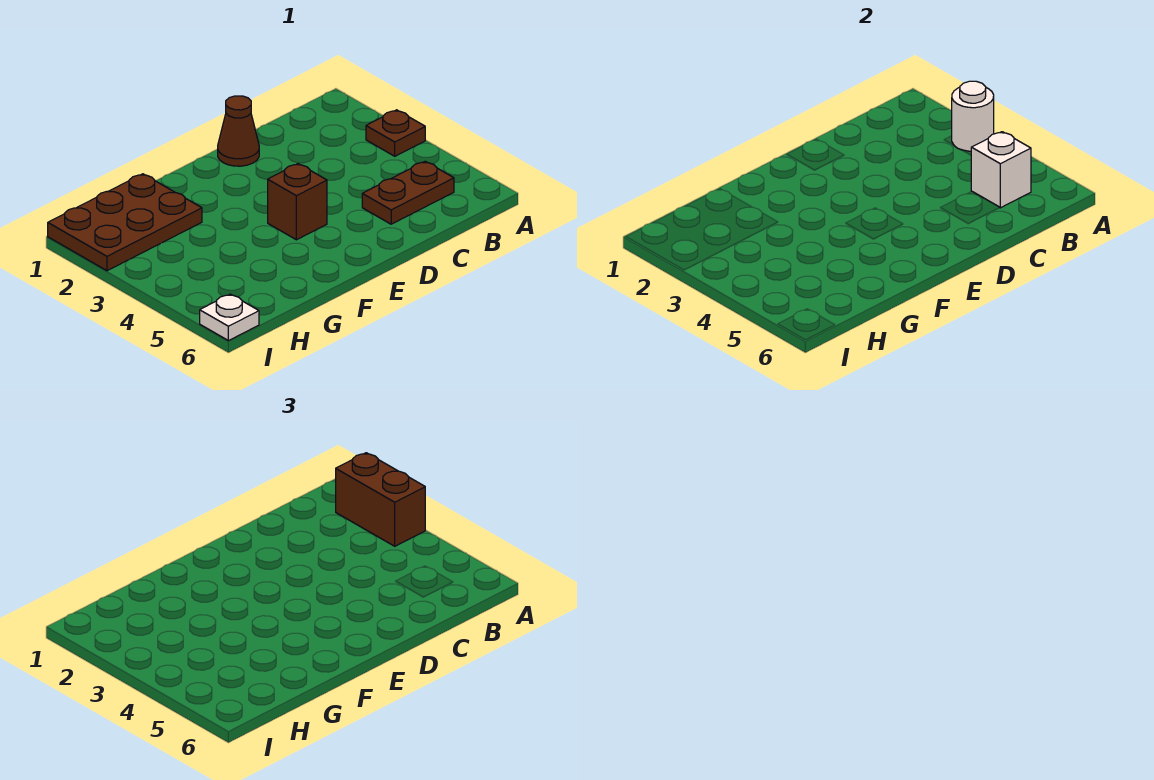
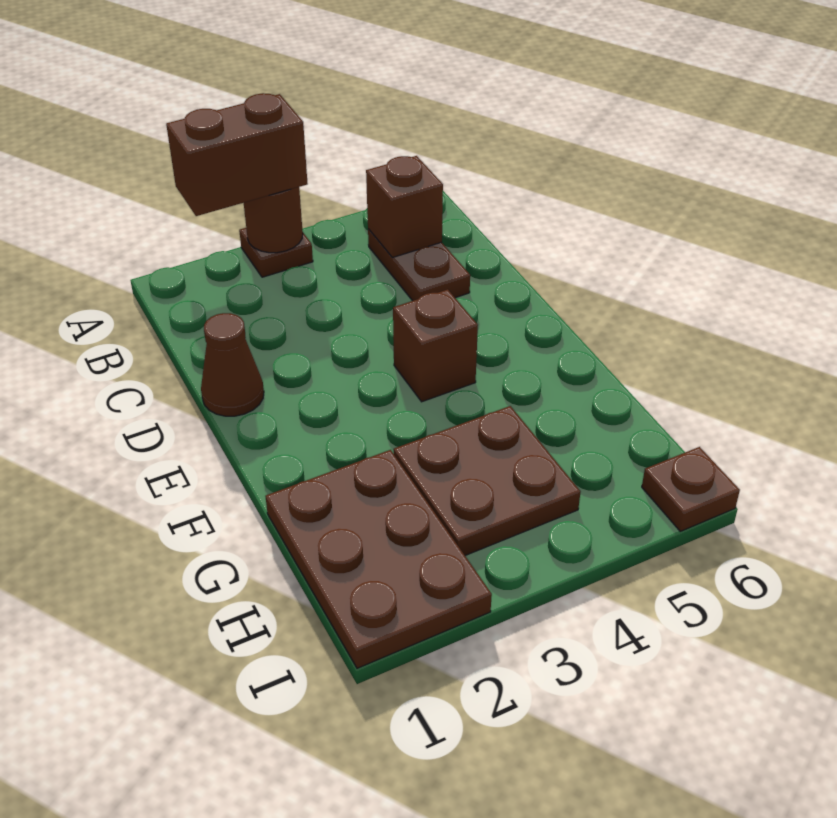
white 1x1 round brick [952,81,994,151] -> brown 1x1 round brick [244,187,303,253]
white 1x1 brick [971,132,1031,208] -> brown 1x1 brick [366,156,443,258]
none -> brown 2x2 plate [394,406,580,556]
white 1x1 plate [200,294,259,341] -> brown 1x1 plate [642,447,740,531]

